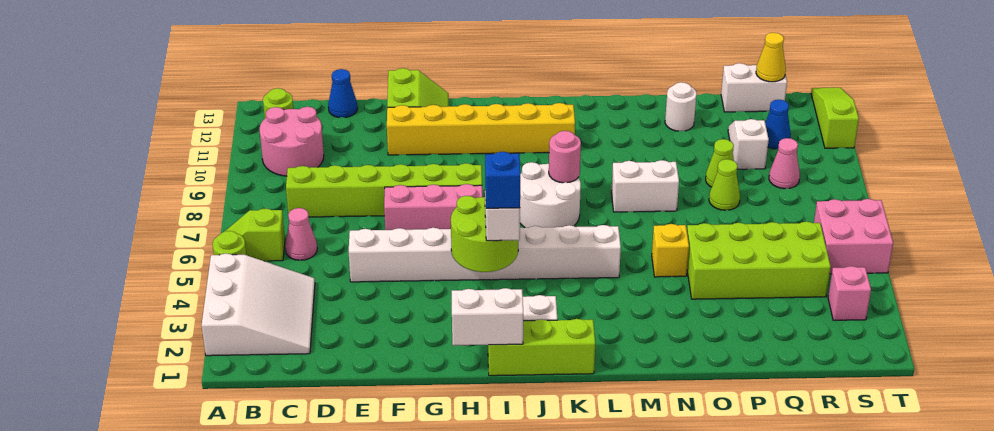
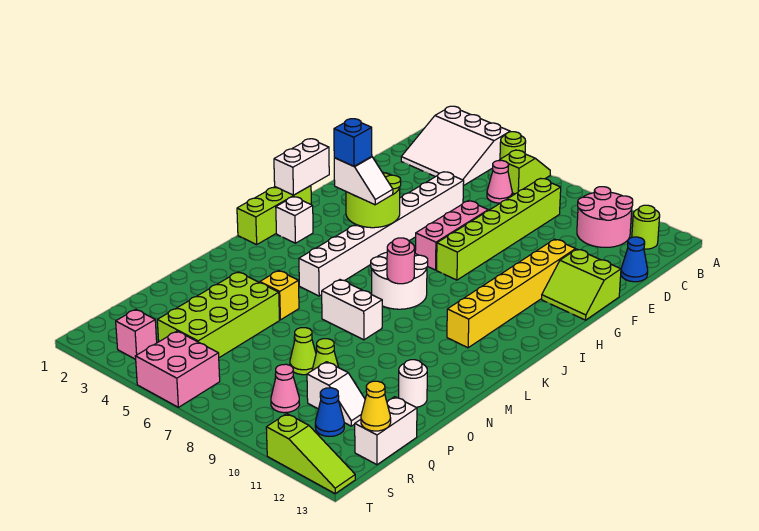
white 1x2 brick [611,160,679,212] -> white 1x2 brick turned to [322,280,382,340]

